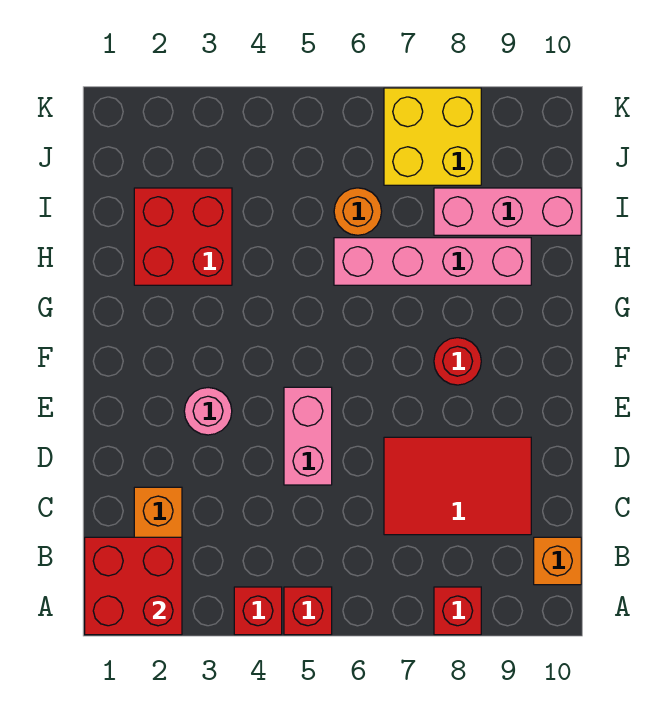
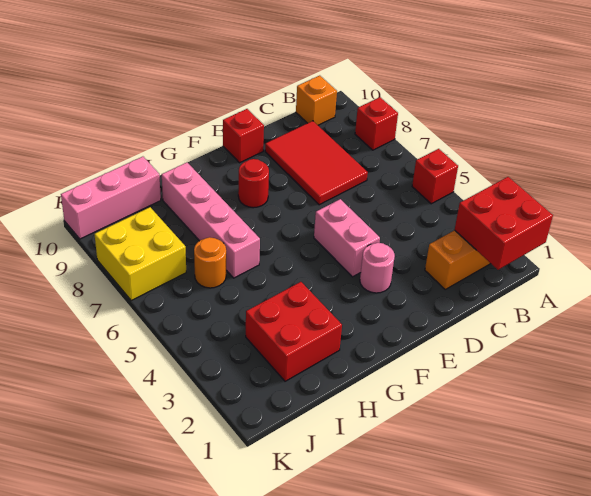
red 1x1 brick [234,587,282,635] -> red 1x1 brick moved to [223,109,264,163]
pink 1x2 brick [284,387,332,485] -> pink 1x2 brick turned to [314,199,380,277]
pink 1x3 brick [434,188,581,235] -> pink 1x3 brick turned to [61,157,161,239]

